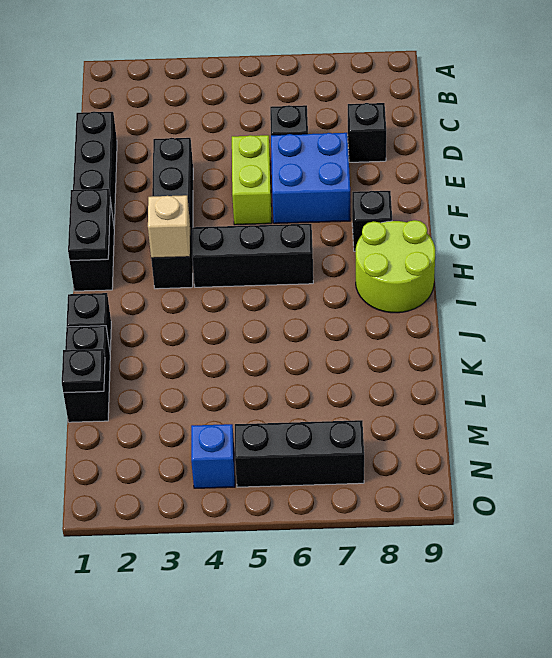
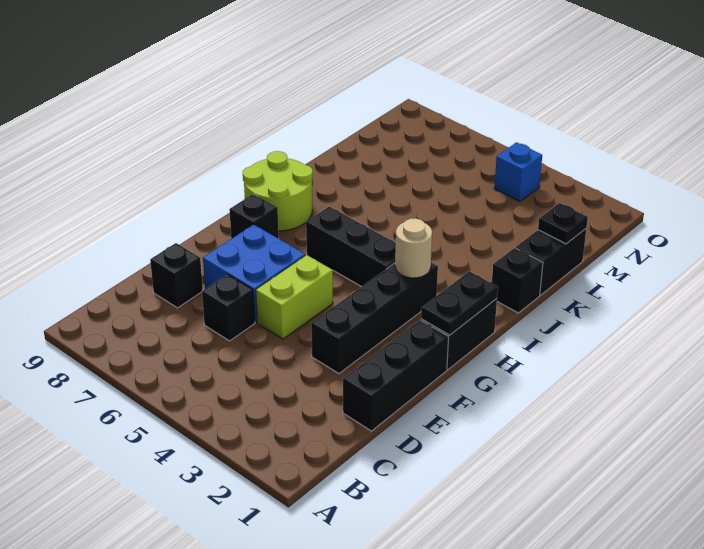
tan 1x1 brick [148,195,190,258] -> tan 1x1 round brick [395,218,432,278]
black 1x3 brick [235,420,364,487] -> none

